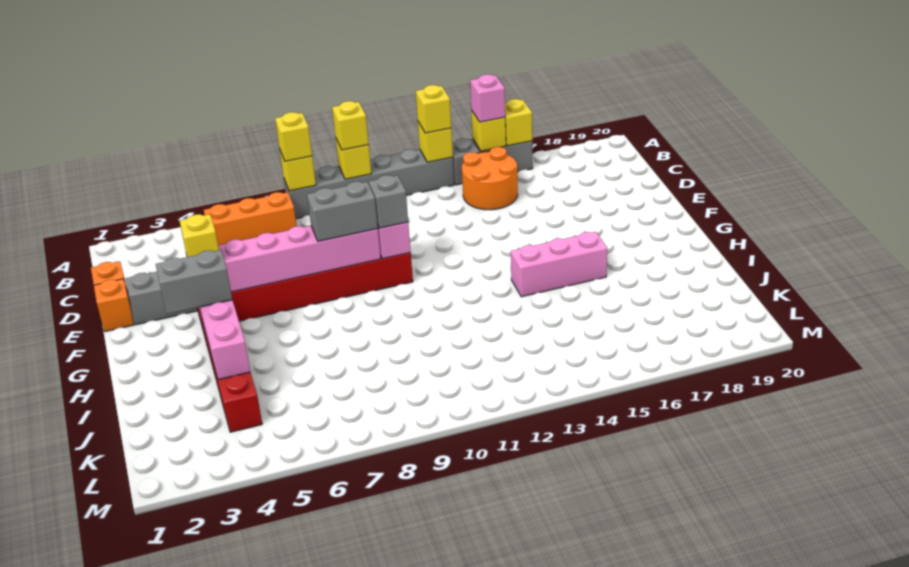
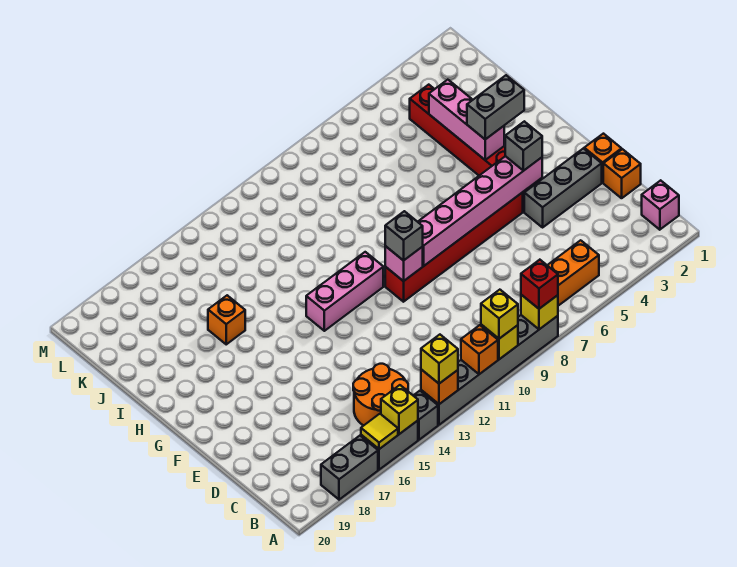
yellow 1x1 brick [275,112,312,162] -> red 1x1 brick [521,260,558,309]
none -> orange 1x1 brick [461,325,498,374]
yellow 1x1 brick [418,122,453,162] -> orange 1x1 brick [421,369,458,404]
pink 1x1 brick [470,74,505,122] -> pink 1x1 brick moved to [642,180,679,230]
yellow 1x1 brick [505,99,532,146] -> yellow 1x1 tile [361,414,398,449]
yellow 1x1 brick [180,214,219,257] -> grey 1x1 brick [505,121,542,171]
grey 1x2 brick [307,182,378,241] -> grey 1x2 brick moved to [321,436,378,500]
pink 1x3 brick [511,232,607,297] -> pink 1x3 brick moved to [306,252,383,331]
none -> orange 1x1 brick [208,295,245,344]

